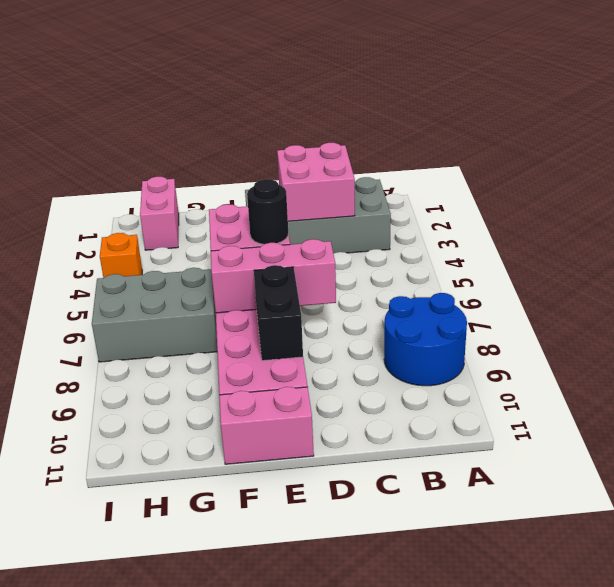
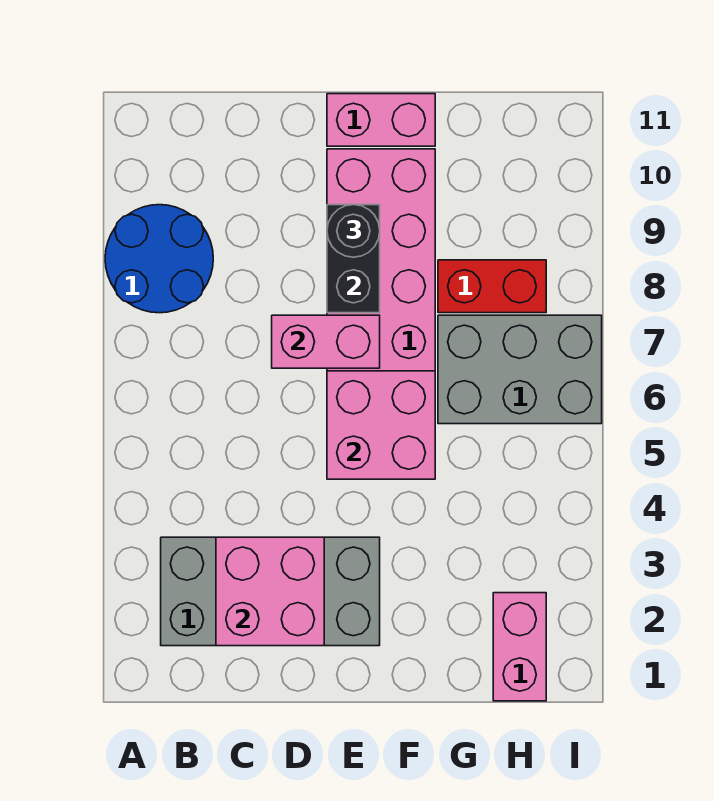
pink 1x3 brick [211,239,336,313] -> pink 1x2 brick [272,315,380,368]
black 1x1 round brick [247,179,288,244] -> black 1x1 round brick moved to [327,205,380,257]
none -> red 1x2 brick [438,260,546,313]
orange 1x1 brick [100,233,142,278] -> none

